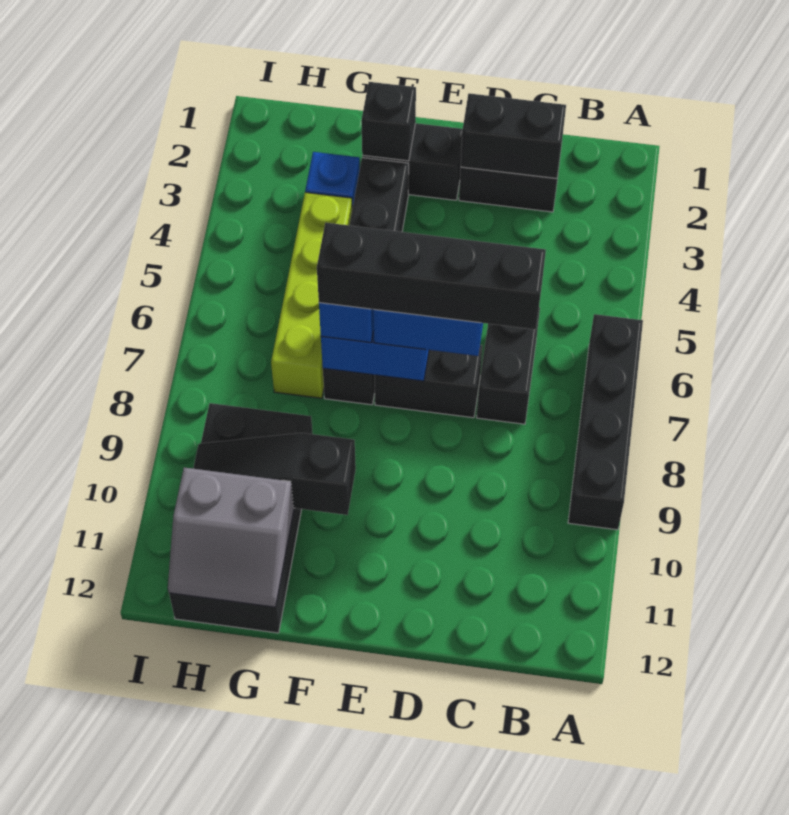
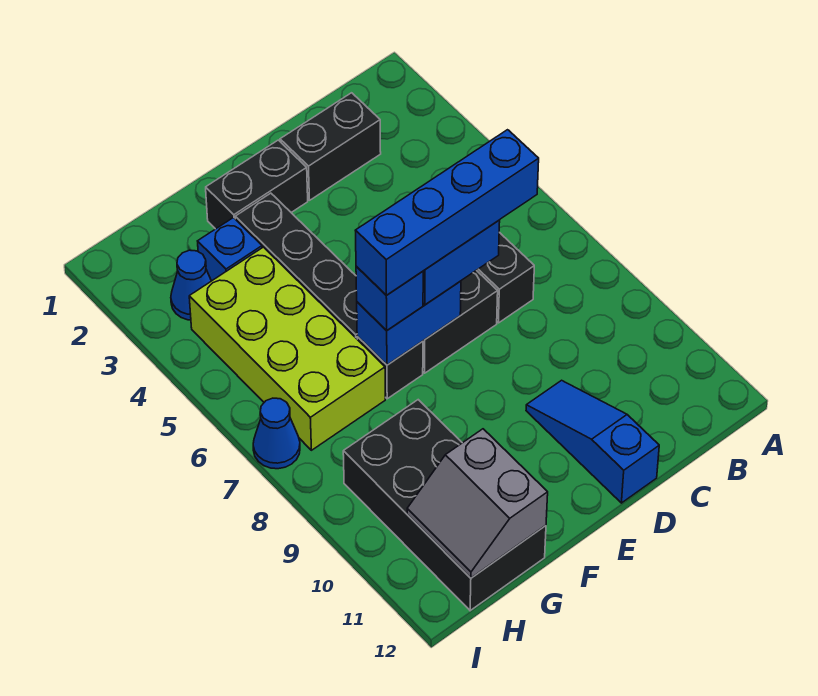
black 1x4 brick [568,314,643,530] -> none
black 1x2 brick [461,93,566,179] -> none
black 1x4 brick [317,223,546,329] -> blue 1x4 brick [355,130,539,295]
none -> blue 1x3 slope [526,380,659,503]
black 1x1 brick [361,82,416,161] -> none
black 1x3 slope [193,433,356,515] -> none
lime 1x4 brick [271,192,352,398] -> lime 2x4 brick [189,247,385,450]
grey 2x2 slope [168,468,294,607] -> grey 2x2 slope turned to [407,429,548,578]
none -> blue 1x1 cone [171,250,211,320]
none -> blue 1x1 cone [253,398,300,469]

